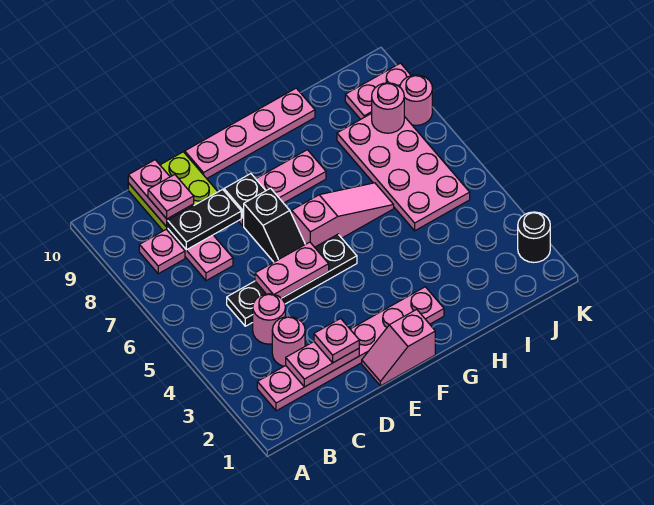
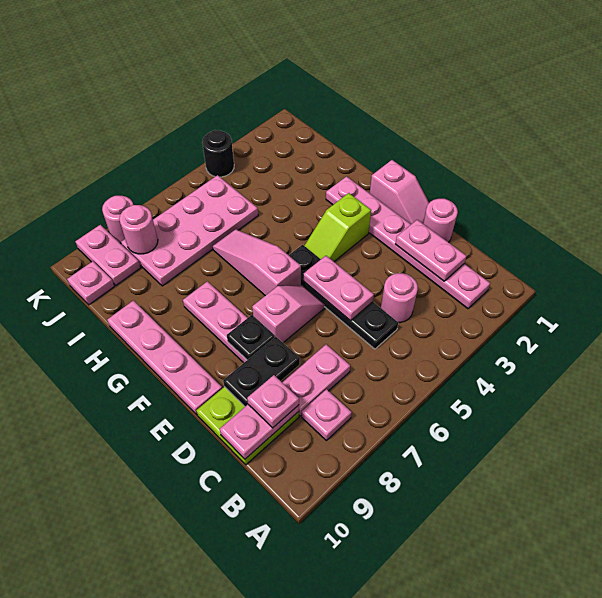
pink 1x1 round brick [272,317,305,366] -> pink 1x1 round brick moved to [423,199,458,242]
black 1x2 plate [168,189,241,250] -> black 1x2 plate turned to [223,337,300,406]
pink 1x1 plate [314,318,359,363] -> pink 1x1 plate moved to [67,261,114,305]
black 1x2 slope [244,188,305,262] -> pink 1x2 slope [252,285,325,343]
none -> lime 1x2 slope [305,193,371,261]
black 1x1 round brick [518,212,550,262] -> black 1x1 round brick moved to [202,130,234,177]

